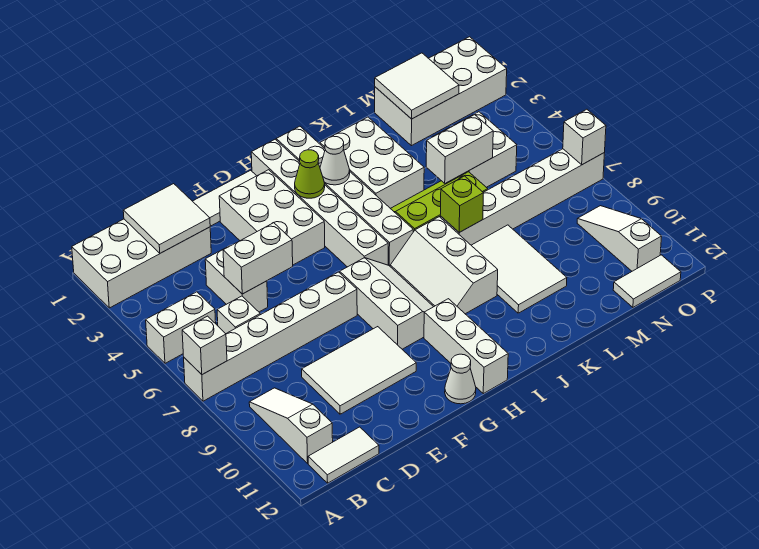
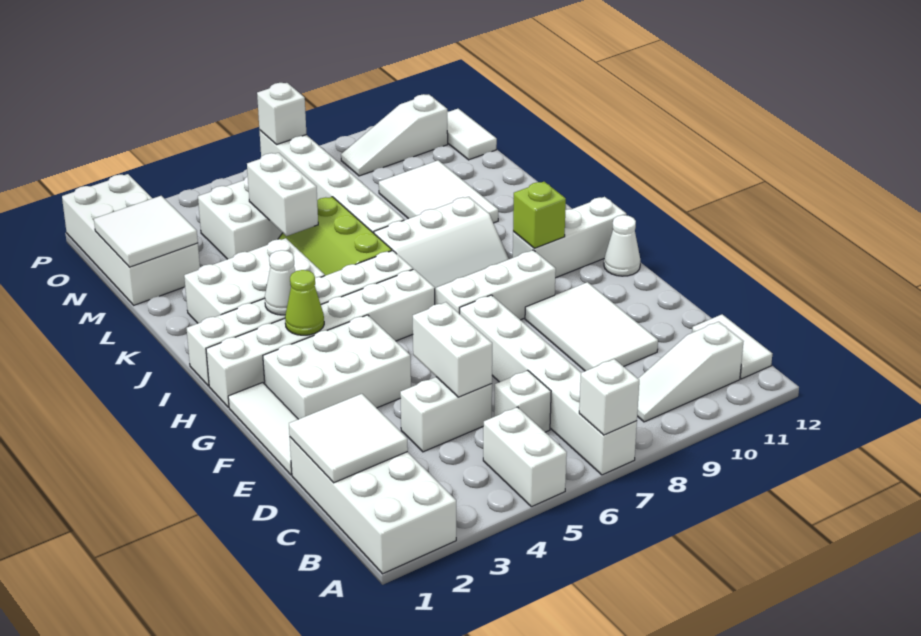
lime 1x1 brick [440,176,483,232] -> lime 1x1 brick moved to [513,182,566,248]
white 2x3 tile [471,225,567,313] -> white 2x3 tile turned to [379,160,498,223]

